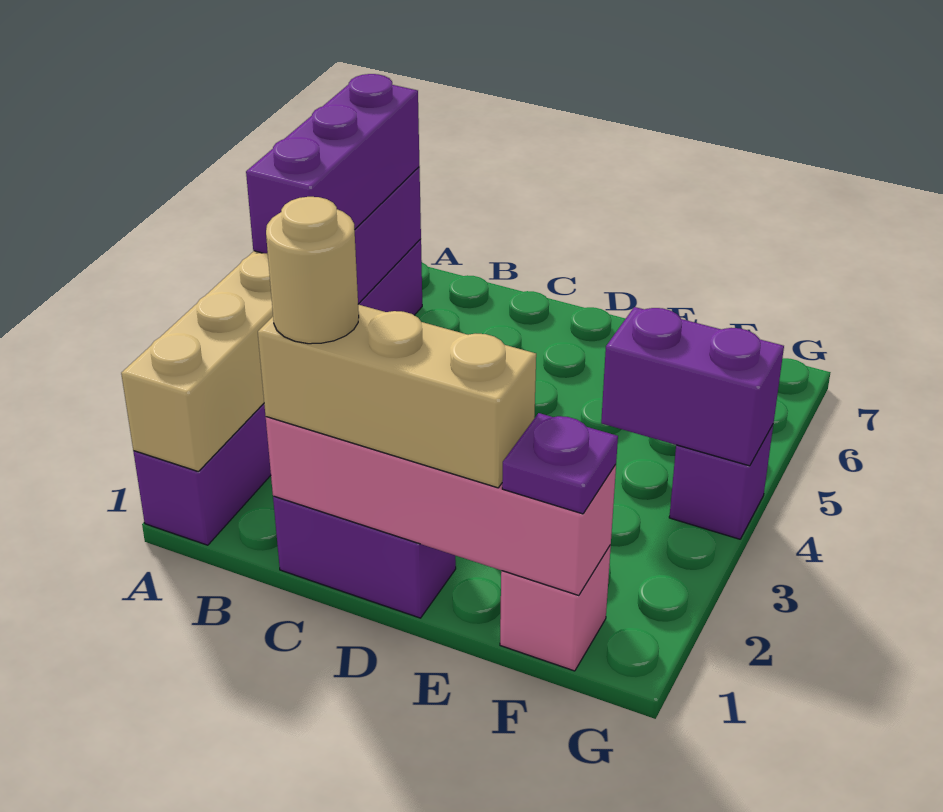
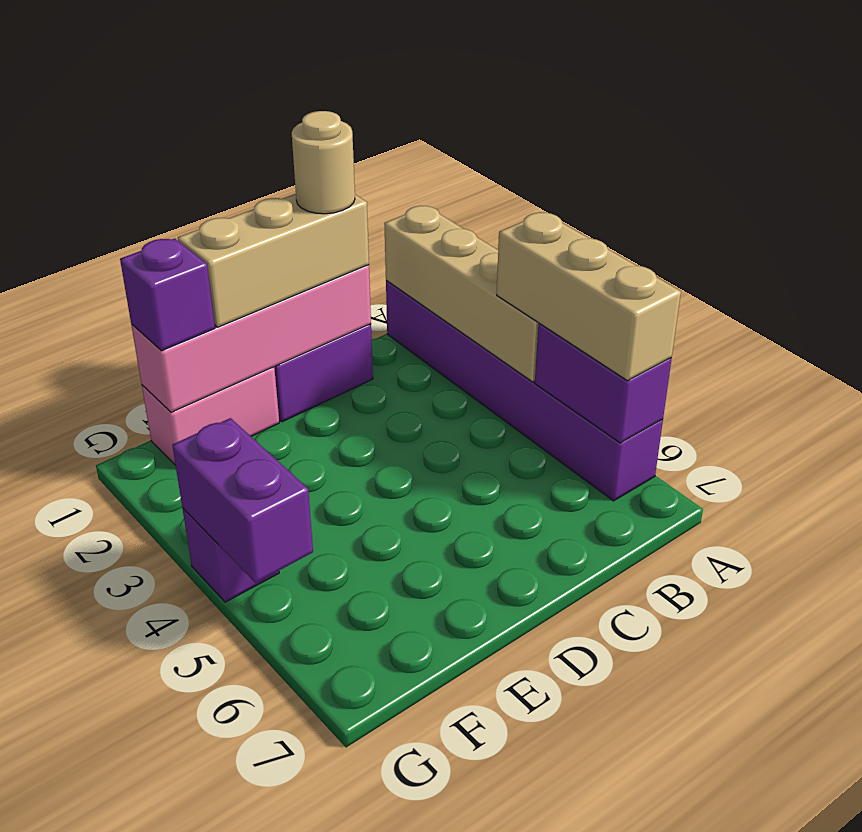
purple 1x3 brick [246,74,419,253] -> tan 1x3 brick [497,212,681,381]
pink 1x1 brick [500,545,611,671] -> pink 1x2 brick [142,367,279,464]
purple 1x1 plate [502,413,618,514] -> purple 1x1 brick [120,238,215,351]
purple 1x2 brick [601,307,784,466] -> purple 1x2 brick turned to [172,418,313,583]

